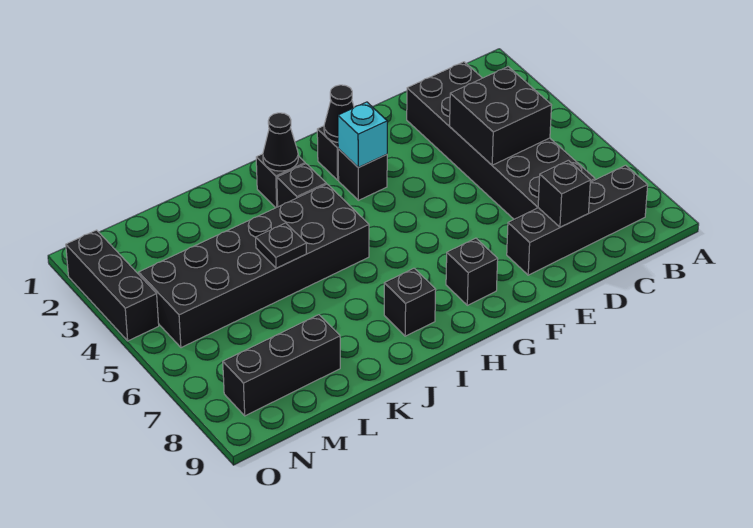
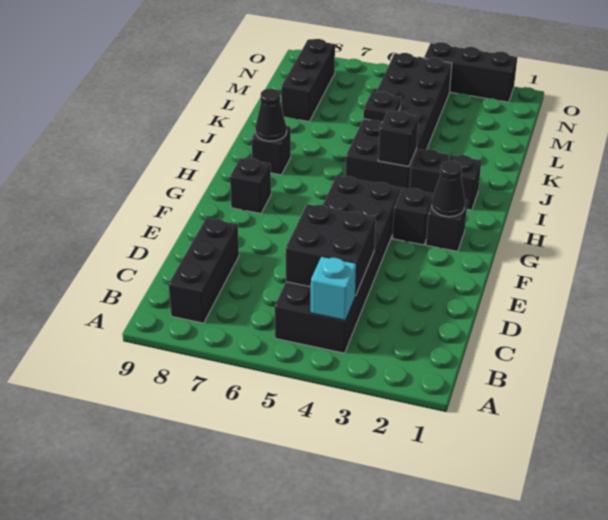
black 1x4 brick [507,165,648,275] -> black 1x3 brick [168,218,239,323]
black 2x6 brick [407,62,595,219] -> black 2x6 brick turned to [274,176,400,353]
black 1x1 brick [538,160,590,227] -> black 1x1 brick moved to [378,111,419,166]
cyan 1x1 brick [338,102,387,168] -> cyan 1x1 brick moved to [311,256,356,320]
black 1x1 cone [263,113,298,171] -> black 1x1 cone moved to [255,89,287,141]

